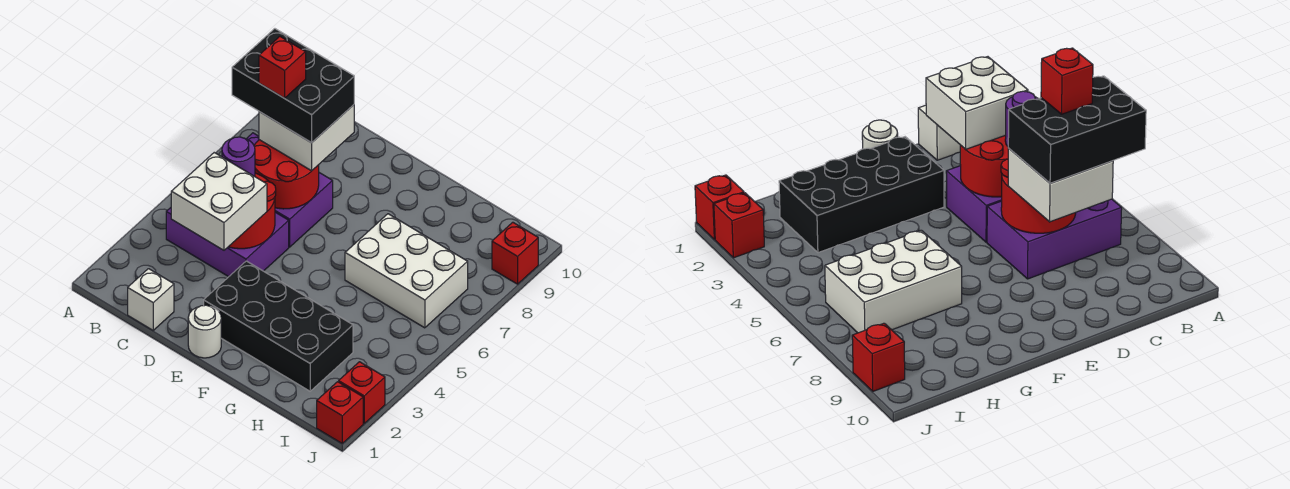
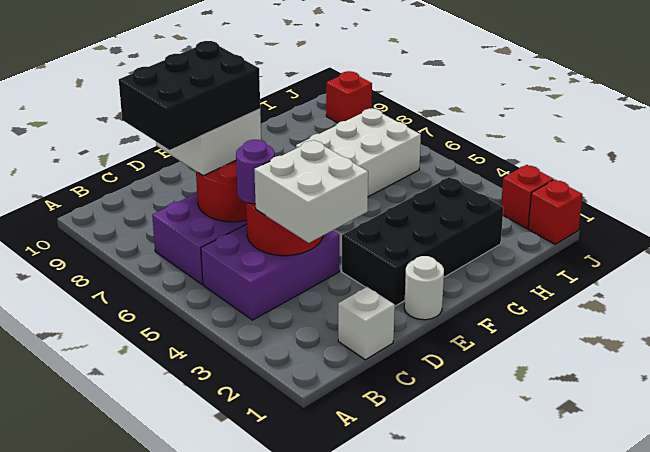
red 1x1 brick [259,37,306,98] -> none

